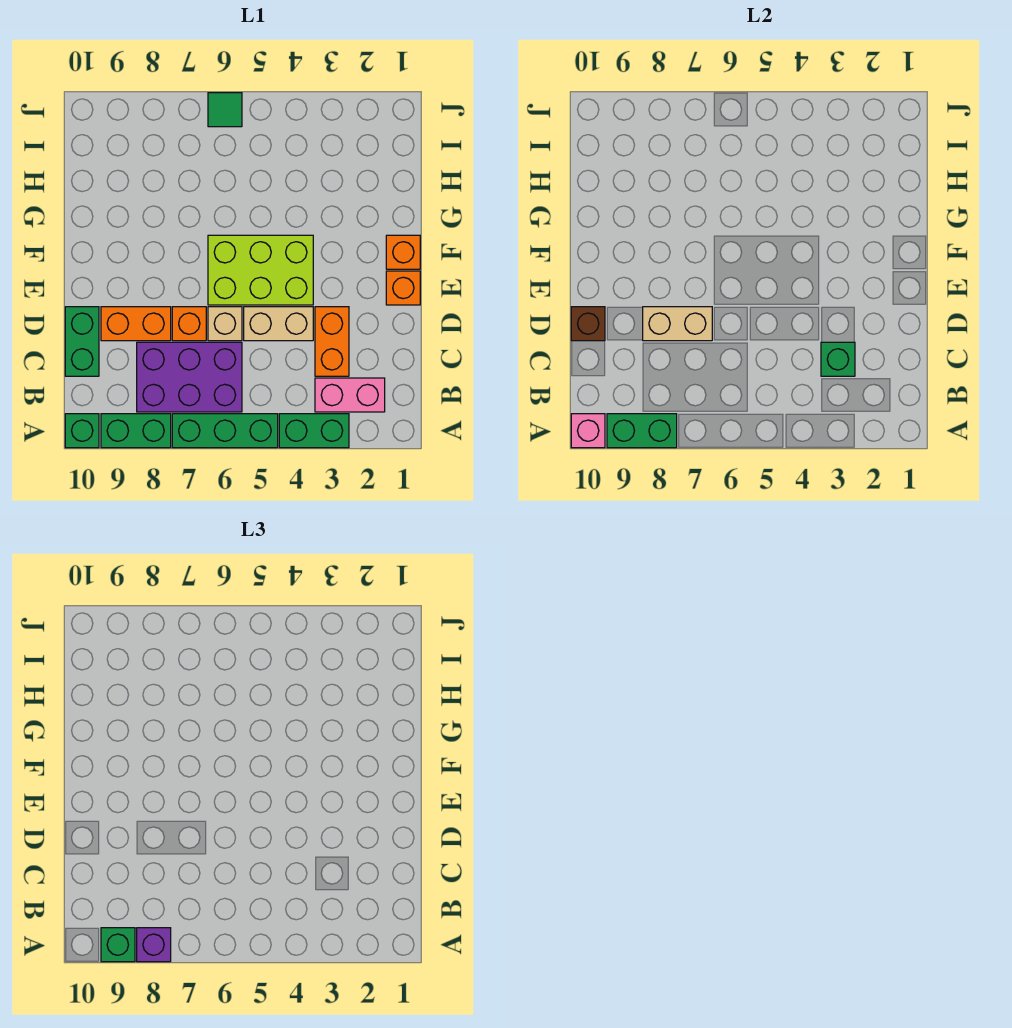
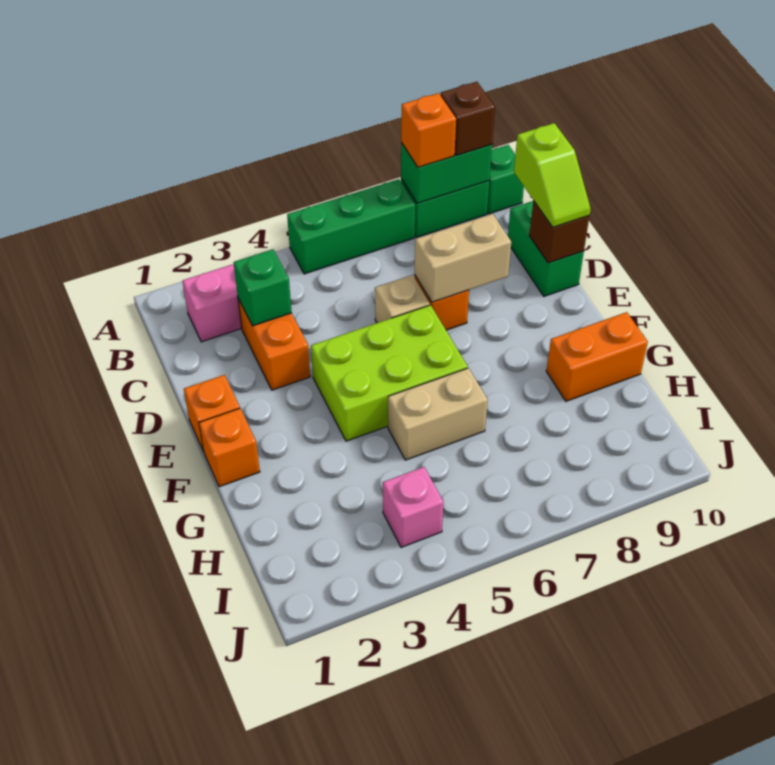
green 1x2 brick [279,414,349,448] -> none
purple 1x1 brick [137,928,171,962] -> orange 1x1 brick [401,93,456,167]
green 1x1 brick [101,928,135,962] -> brown 1x1 brick [440,82,495,155]
pink 1x1 brick [571,414,605,448] -> pink 1x1 brick moved to [383,467,444,547]
purple 2x3 brick [137,342,242,412] -> none
none -> lime 1x2 slope [514,123,591,227]
tan 1x2 brick [244,307,313,341] -> tan 1x2 brick moved to [388,368,488,460]
orange 1x2 brick [101,307,171,341] -> orange 1x2 brick moved to [546,312,648,401]
green 1x1 tile [208,93,242,127] -> none

